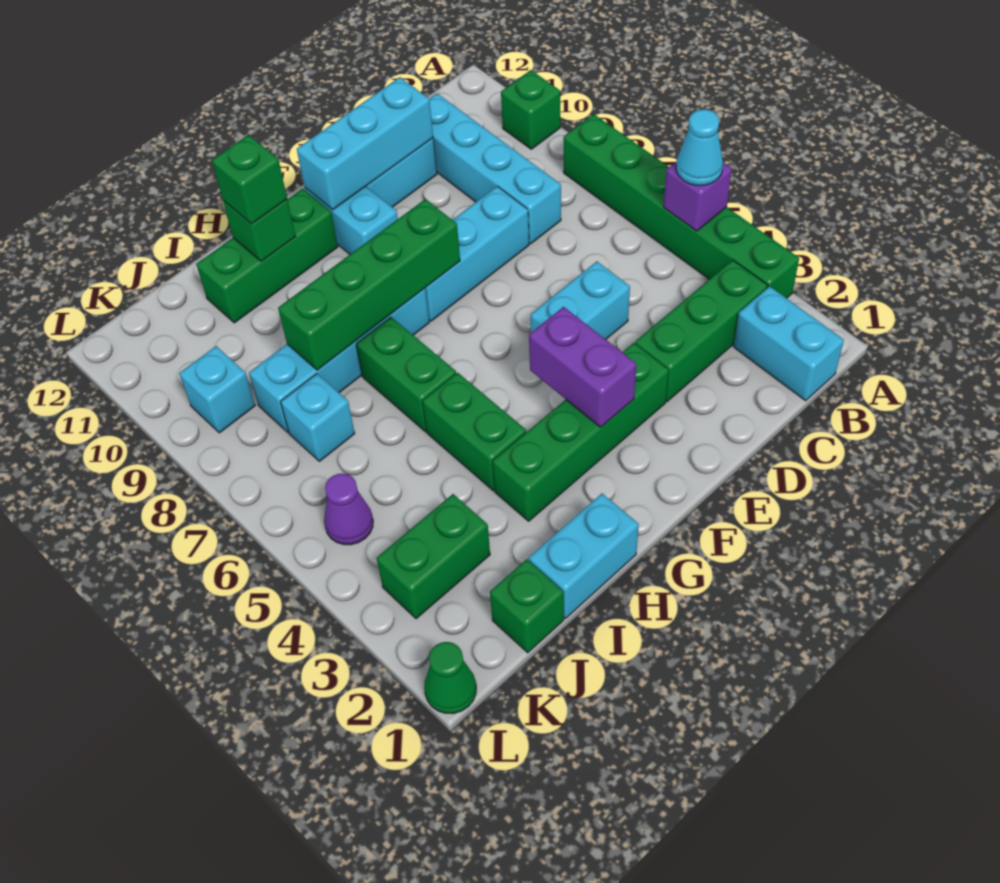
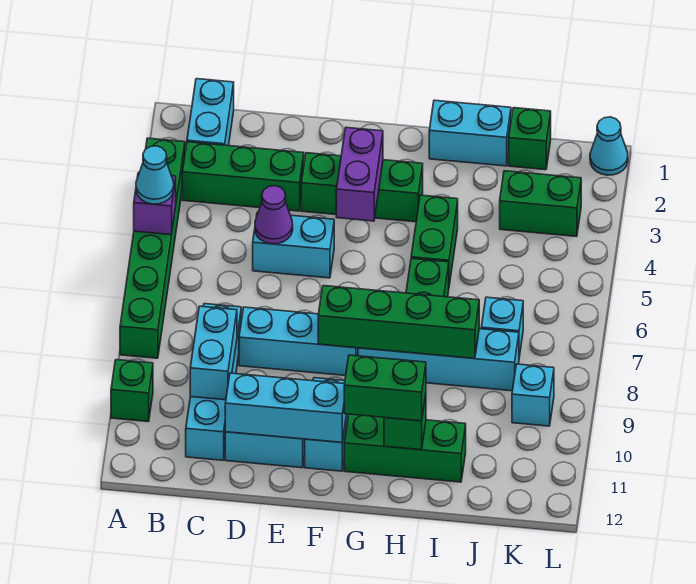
none -> cyan 1x2 brick [190,306,237,400]
green 1x4 brick [493,343,669,521] -> green 1x3 brick [301,153,423,222]
green 1x1 brick [212,135,287,224] -> green 1x2 brick [344,355,426,421]
purple 1x1 cone [324,474,373,545] -> purple 1x1 cone moved to [255,186,293,244]
green 1x1 cone [424,642,476,714] -> cyan 1x1 cone [590,117,628,175]

